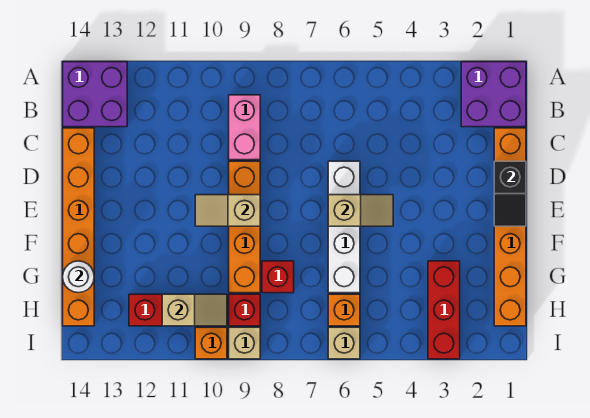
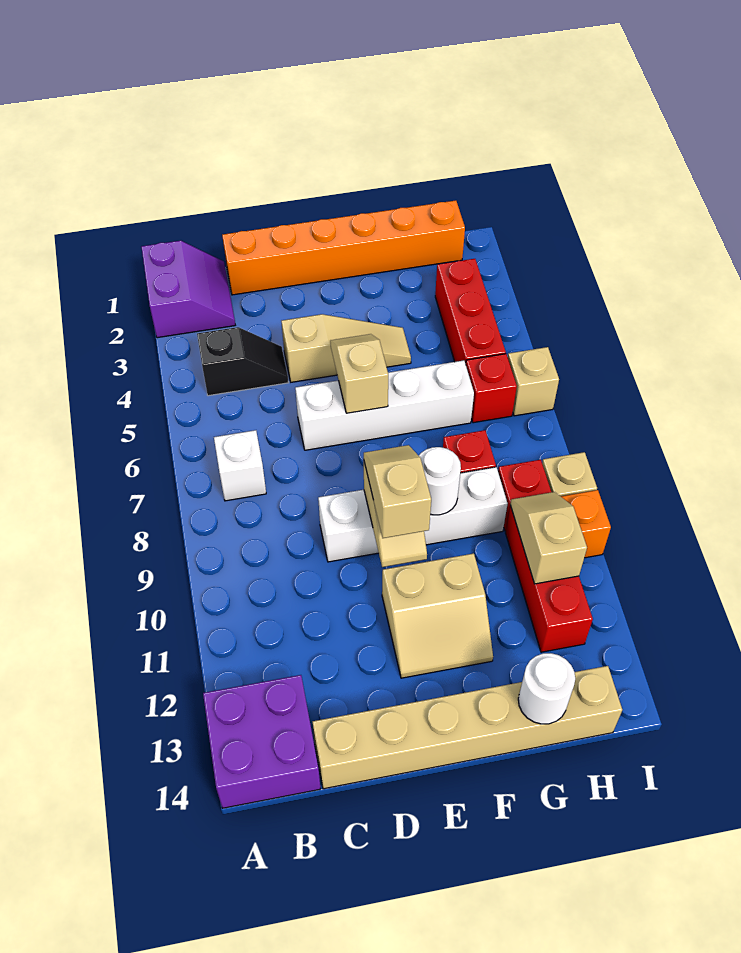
purple 2x2 brick [461,62,526,127] -> purple 2x2 slope [142,241,235,338]
none -> white 1x1 brick [214,430,266,501]
pink 1x2 brick [229,95,260,160] -> none
orange 1x6 brick [63,128,94,326] -> tan 1x6 brick [313,666,622,789]
black 1x2 slope [494,161,526,226] -> black 1x2 slope moved to [197,327,289,396]
none -> tan 1x3 slope [281,314,411,382]
orange 1x4 brick [229,161,260,293] -> white 1x4 brick [318,467,508,562]
none -> tan 1x2 slope [364,445,431,538]
none -> tan 2x2 slope [382,553,493,678]
none -> white 1x1 round brick [419,447,461,515]
red 1x3 brick [428,261,460,359] -> red 1x3 brick turned to [435,259,506,364]
orange 1x1 brick [328,294,360,326] -> red 1x1 brick [466,354,517,423]

